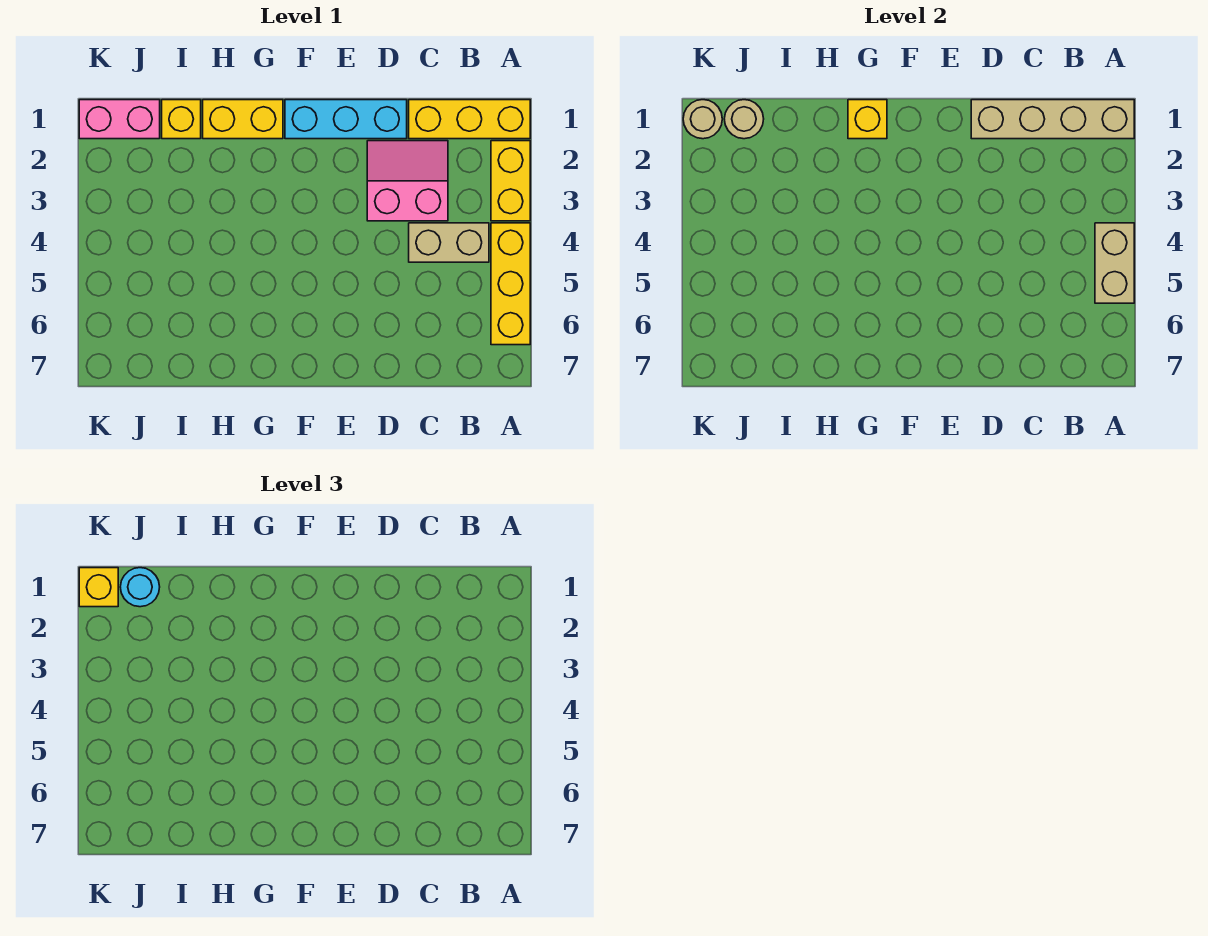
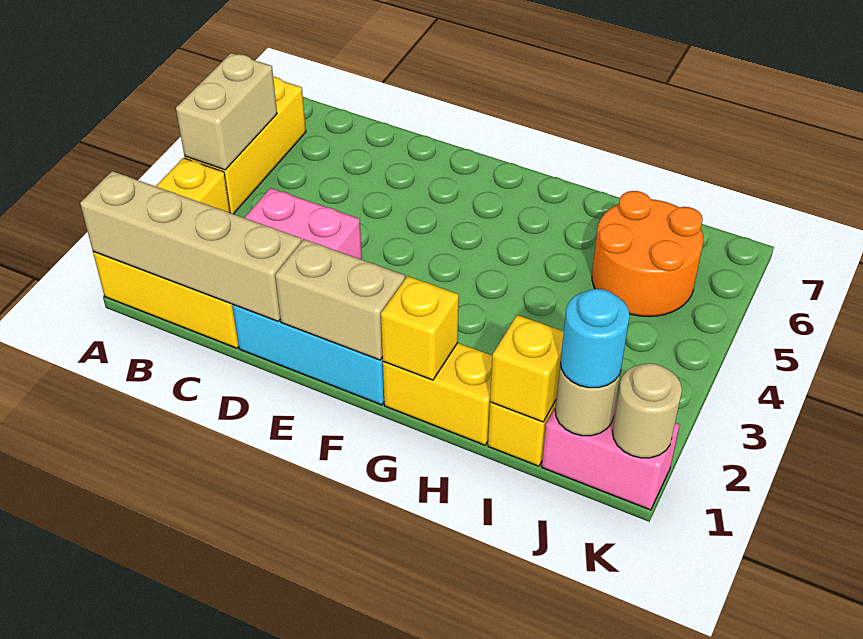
tan 1x2 brick [409,223,489,262] -> tan 1x2 brick moved to [275,239,405,360]
none -> orange 2x2 round brick [592,191,703,317]
yellow 1x1 brick [79,568,118,607] -> yellow 1x1 brick moved to [490,315,564,422]

